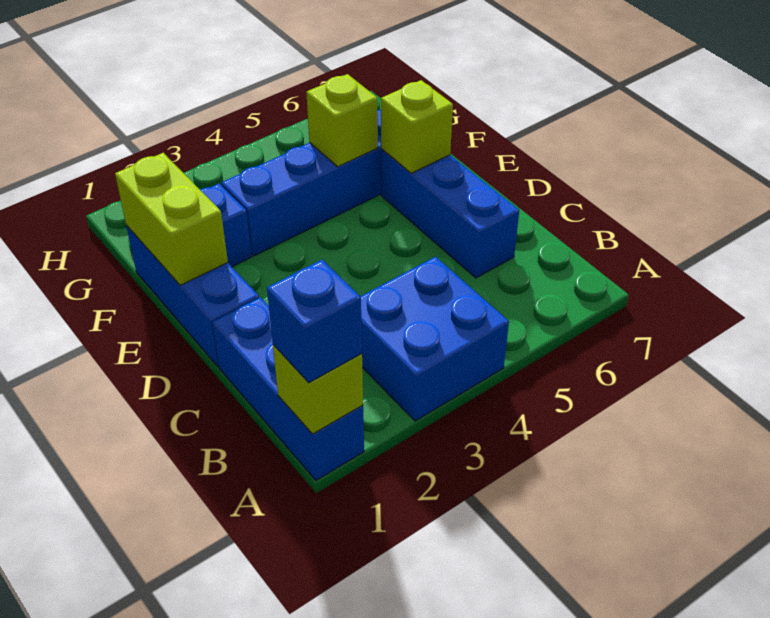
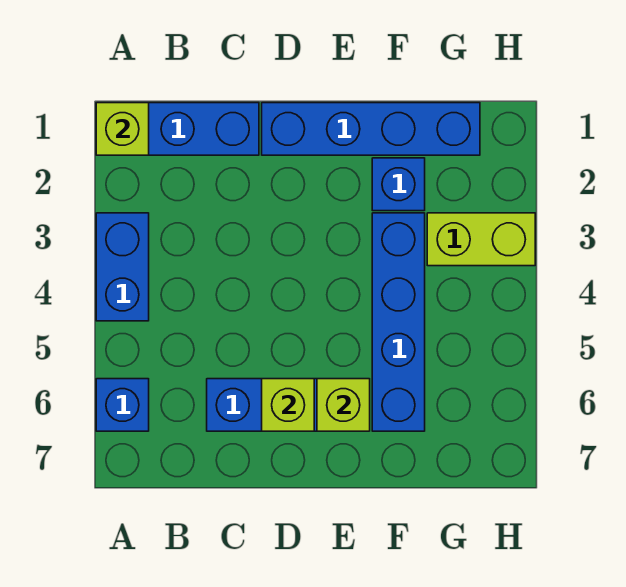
blue 1x1 brick [267,260,362,383] -> blue 1x1 brick moved to [96,379,149,431]
blue 2x2 brick [360,257,509,421] -> blue 1x2 brick [96,213,149,321]
blue 1x3 brick [126,225,259,367] -> blue 1x4 brick [262,103,480,155]
lime 1x2 brick [115,153,228,285] -> lime 1x2 brick moved to [427,213,535,266]
lime 1x1 brick [306,74,378,167] -> lime 1x1 brick moved to [262,379,314,431]

